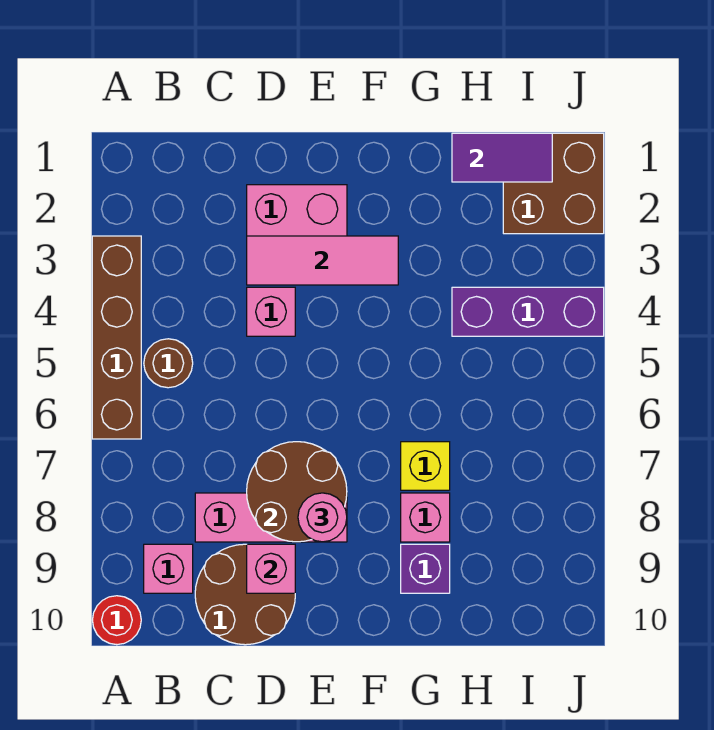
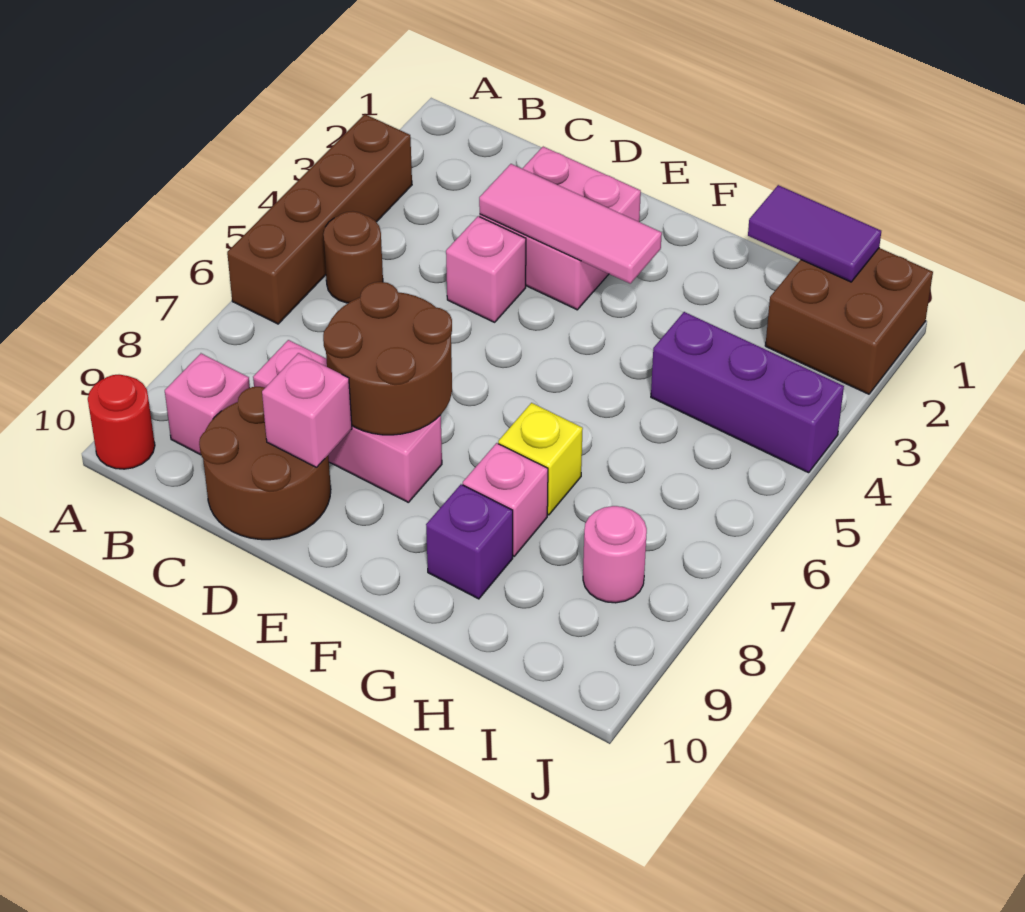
pink 1x1 round brick [298,493,347,542] -> pink 1x1 round brick moved to [583,506,647,603]

